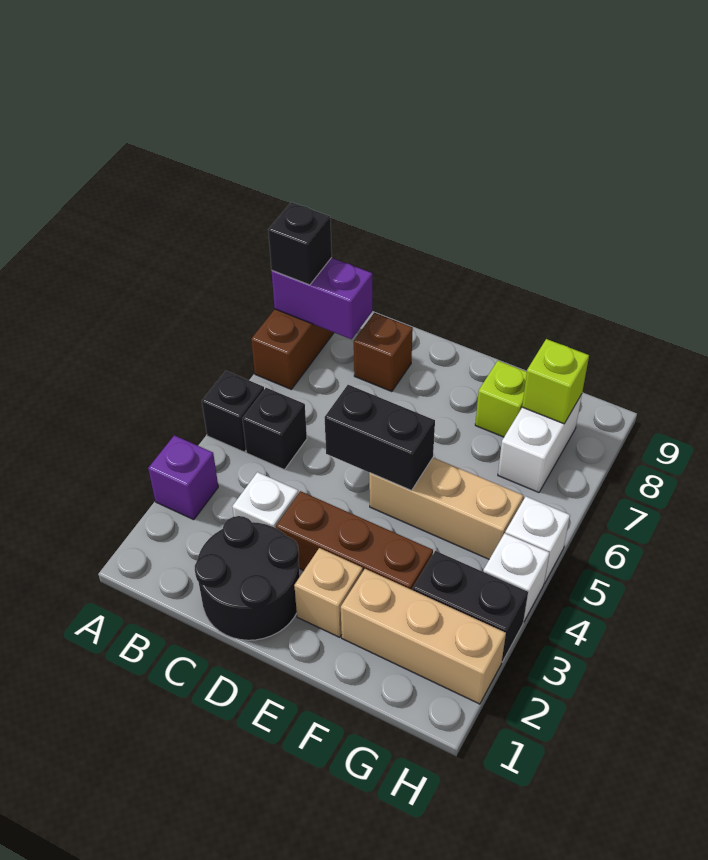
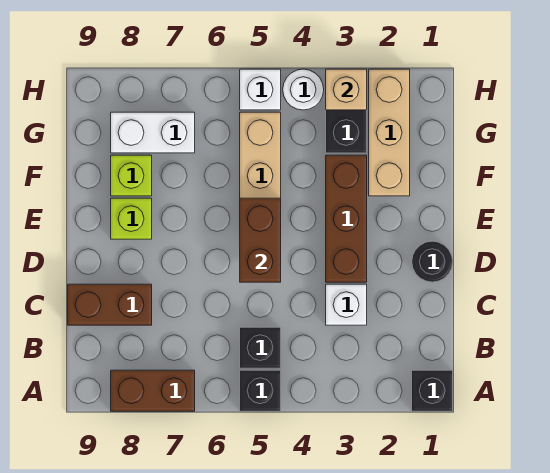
purple 1x1 brick [148,435,218,520] -> none
purple 1x2 brick [272,258,372,339] -> none
black 1x1 brick [268,202,332,285] -> black 1x1 brick moved to [412,370,453,411]
black 2x2 round brick [195,516,300,640] -> black 1x1 round brick [412,241,453,282]
brown 1x1 brick [354,313,413,392] -> brown 1x2 brick [68,284,152,325]
black 1x2 brick [325,385,435,490] -> brown 1x2 brick [240,198,281,282]
tan 1x1 brick [294,548,363,637] -> tan 1x1 brick moved to [326,69,367,110]
lime 1x1 brick [522,339,589,424] -> lime 1x1 brick moved to [111,198,152,239]
white 1x1 brick [483,533,550,622] -> white 1x1 round brick [283,69,324,110]

